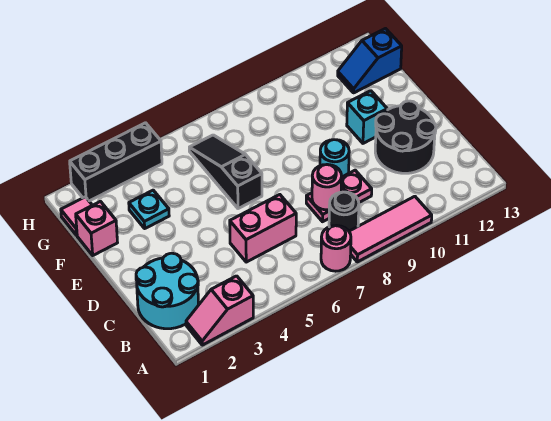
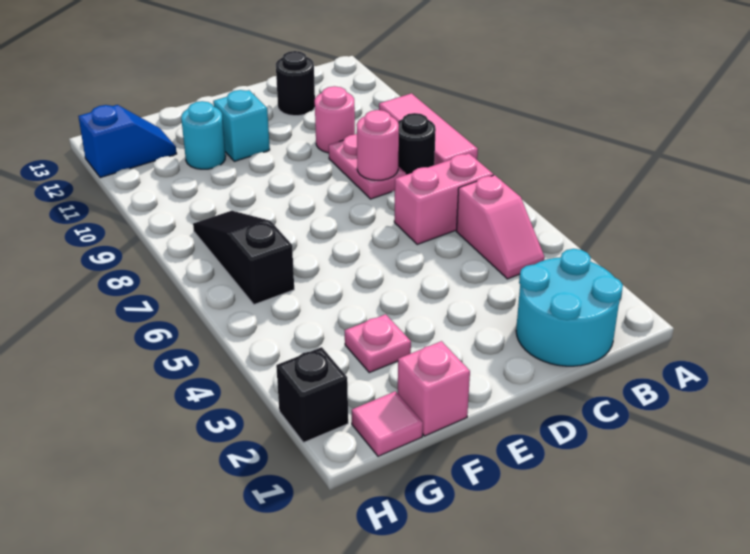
pink 1x2 slope [186,276,253,345] -> pink 1x2 slope moved to [456,175,544,279]
pink 1x1 round brick [321,226,351,271] -> pink 1x1 round brick moved to [315,86,355,153]
pink 1x2 brick [230,195,296,262] -> pink 1x2 brick turned to [394,154,493,244]
black 2x2 round brick [375,101,436,173] -> black 1x1 round brick [276,51,315,116]
cyan 1x1 round brick [320,140,349,177] -> cyan 1x1 round brick moved to [181,101,226,169]
black 1x3 slope [189,135,262,209] -> black 1x3 slope turned to [193,211,294,305]
cyan 1x1 plate [129,190,169,228] -> pink 1x1 plate [345,314,411,373]
blue 1x2 slope [338,29,402,93] -> blue 1x2 slope turned to [78,105,177,178]
black 1x3 brick [70,123,162,201] -> black 1x1 brick [276,347,348,443]

